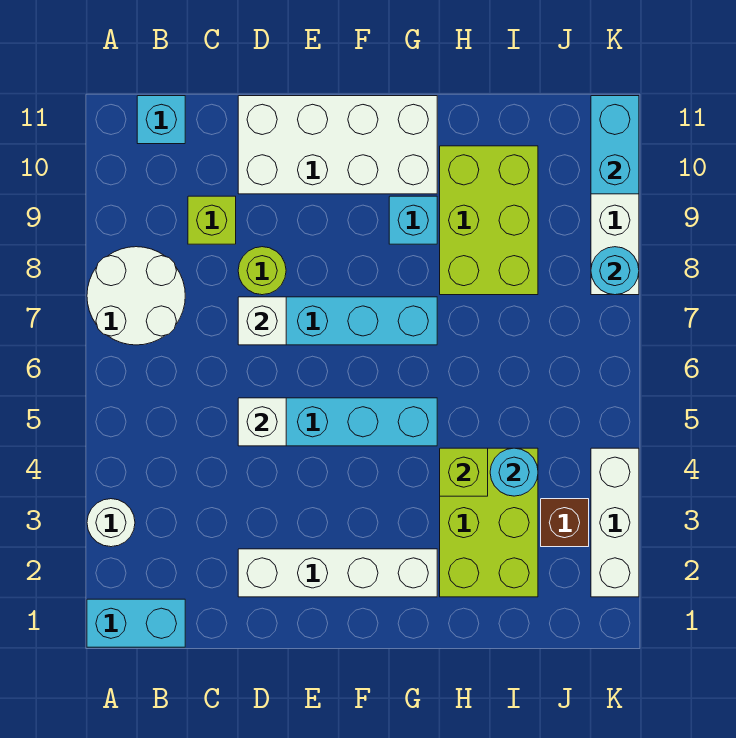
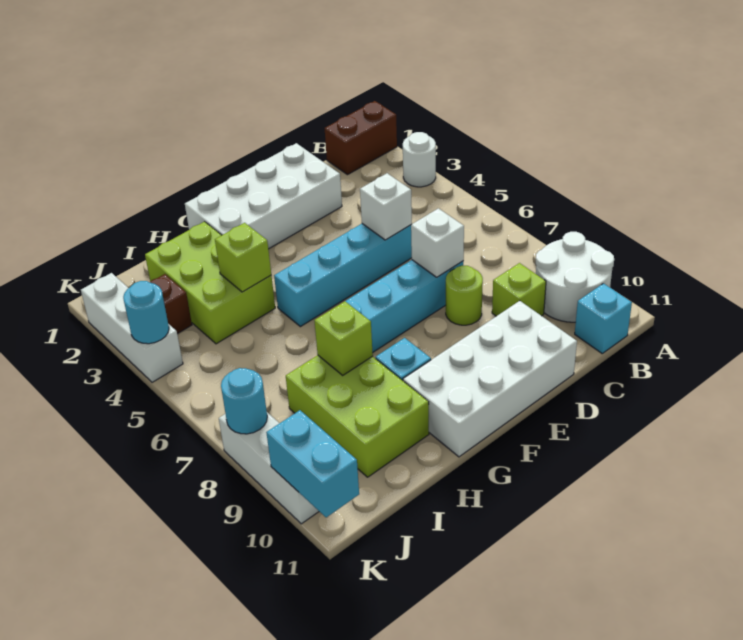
cyan 1x2 brick [87,599,185,647] -> brown 1x2 brick [325,101,397,175]
white 2x2 round brick [87,247,185,345] -> white 2x2 round brick moved to [536,232,614,322]
white 1x4 brick [238,549,437,597] -> white 2x4 brick [185,143,342,249]
none -> lime 1x1 brick [314,301,373,375]
cyan 1x1 round brick [490,448,538,496] -> cyan 1x1 round brick moved to [123,281,169,344]

